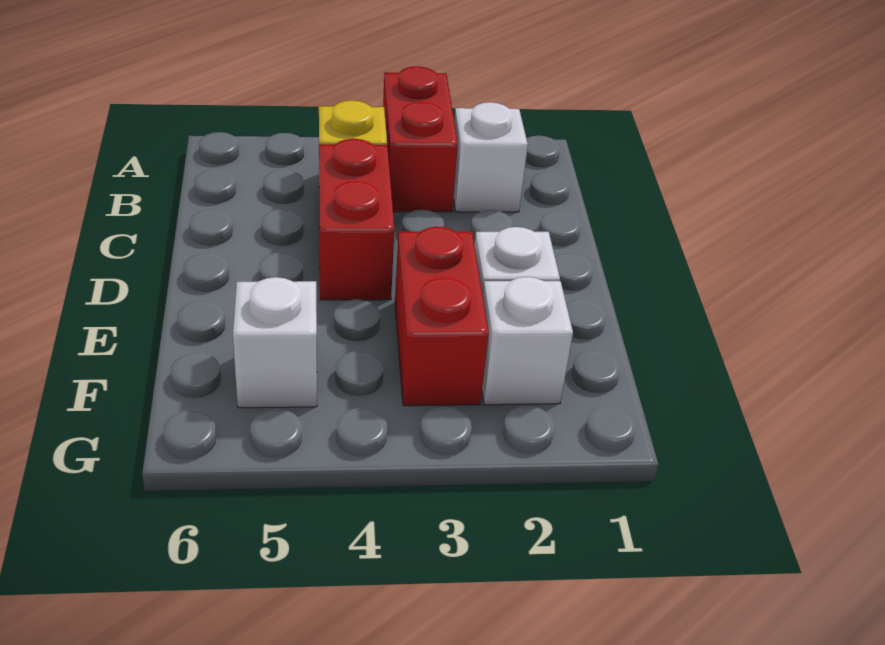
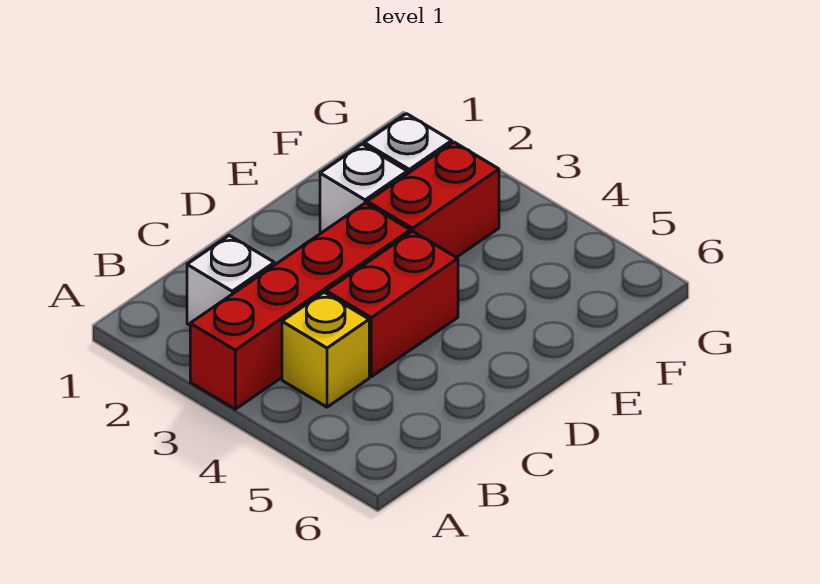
red 1x2 brick [383,66,458,212] -> red 1x4 brick [190,203,410,409]
white 1x1 brick [233,277,317,408] -> none

